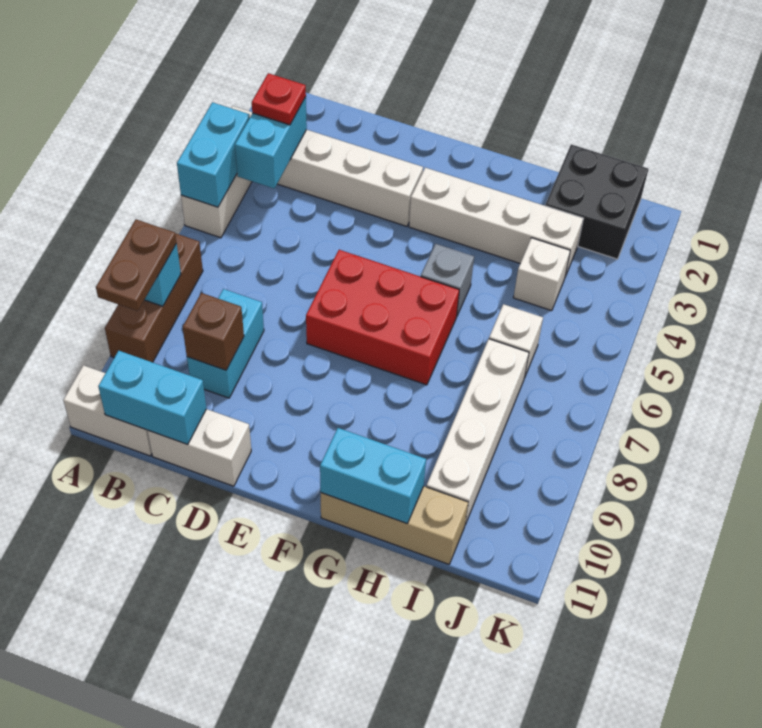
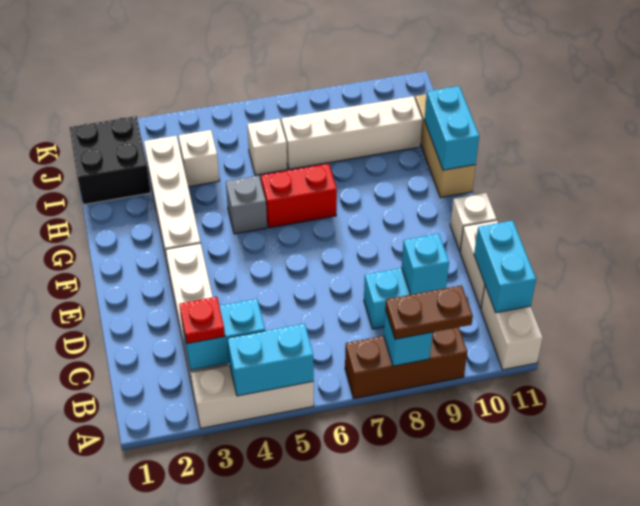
brown 1x1 brick [183,293,244,370] -> cyan 1x1 brick [402,234,449,295]
red 2x3 brick [306,250,459,385] -> red 1x2 brick [261,164,337,228]
none -> white 1x1 brick [450,193,497,251]

